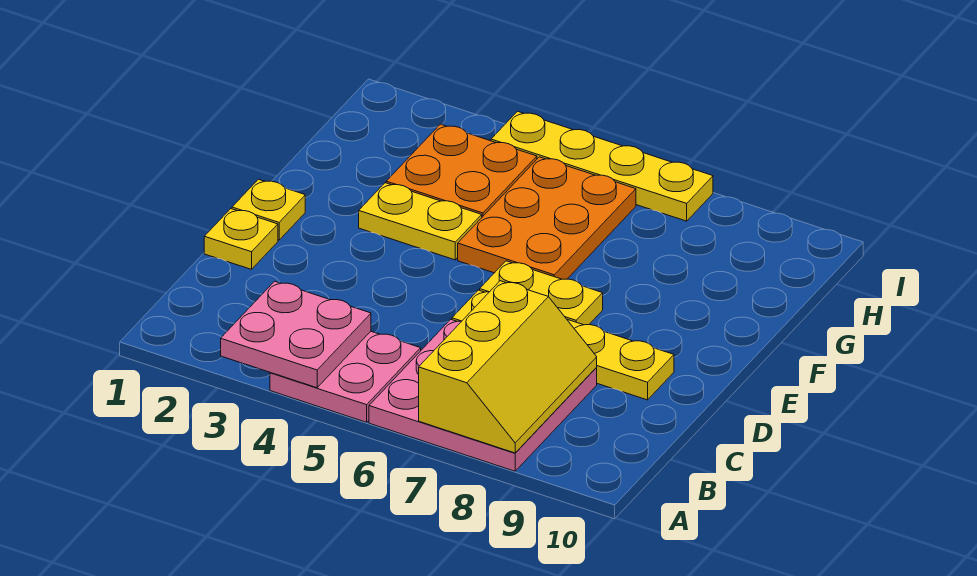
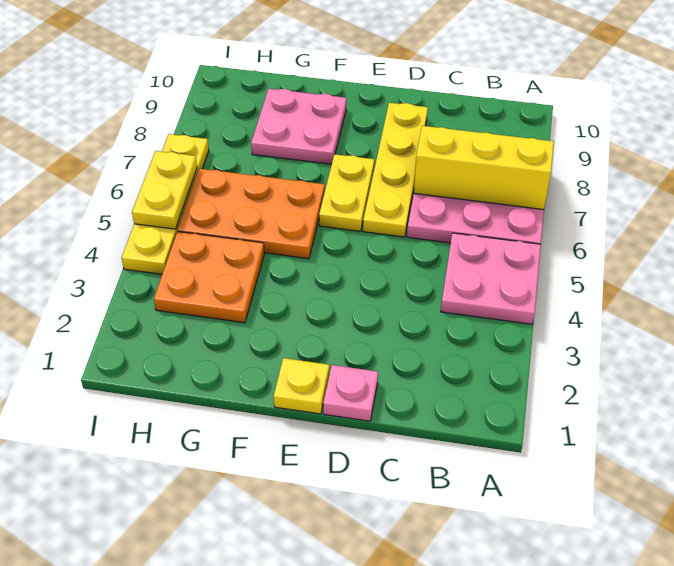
pink 2x2 plate [221,281,371,388] -> pink 2x2 plate moved to [251,89,346,164]
yellow 1x1 plate [204,209,278,269] -> pink 1x1 plate [323,365,378,421]
yellow 1x2 plate [359,183,482,260] -> yellow 1x2 plate moved to [132,151,197,229]

